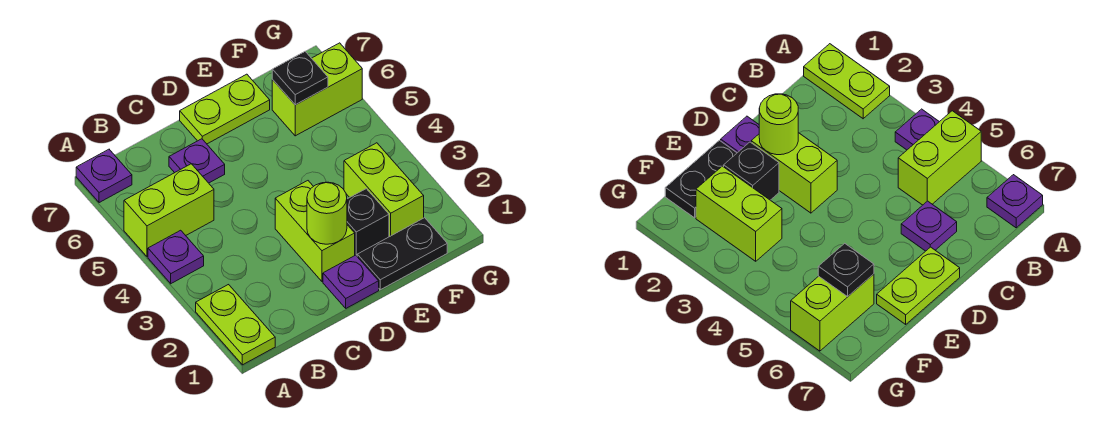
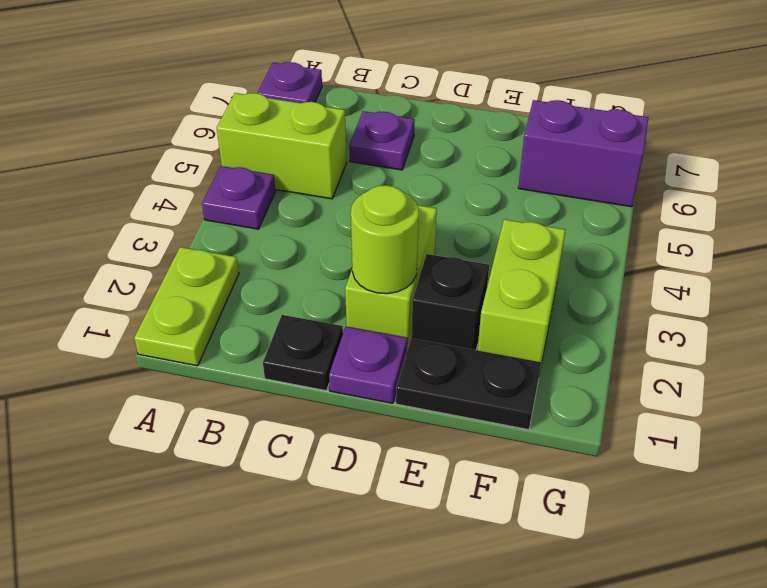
lime 1x2 plate [180,74,270,144] -> none
lime 1x2 brick [272,43,362,136] -> purple 1x2 brick [518,100,648,207]
black 1x1 plate [272,52,328,105] -> black 1x1 plate moved to [263,315,343,391]

